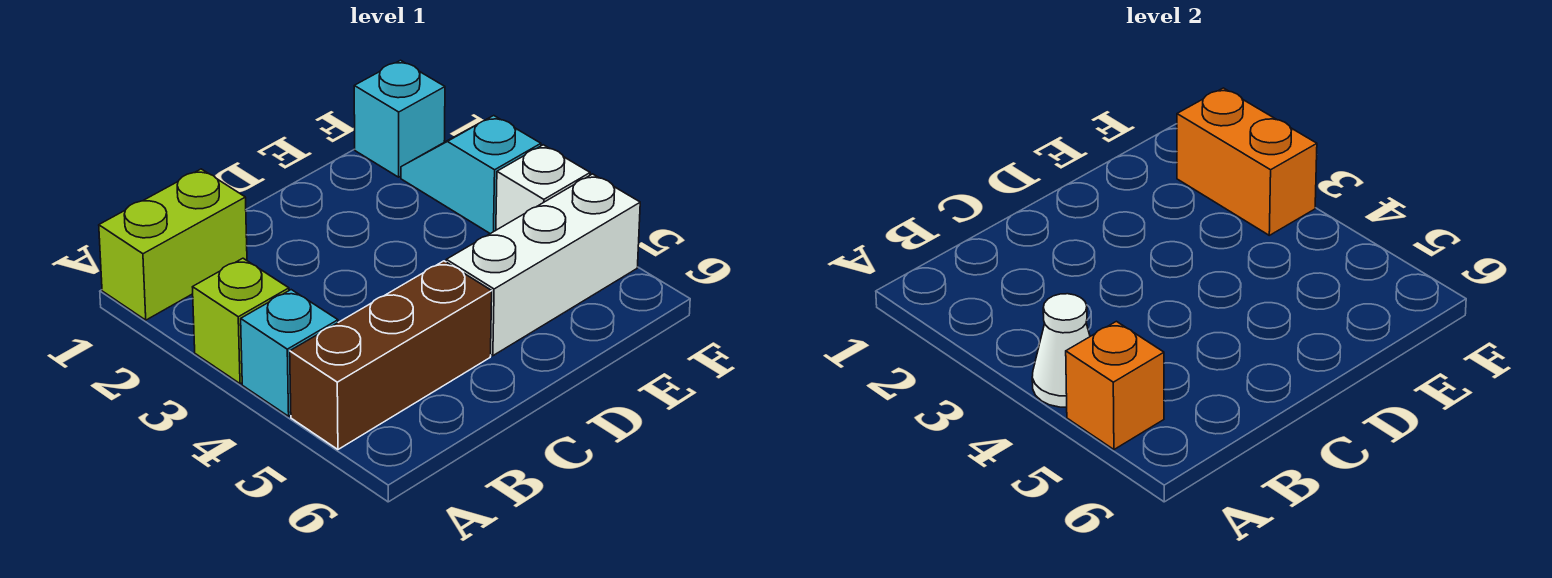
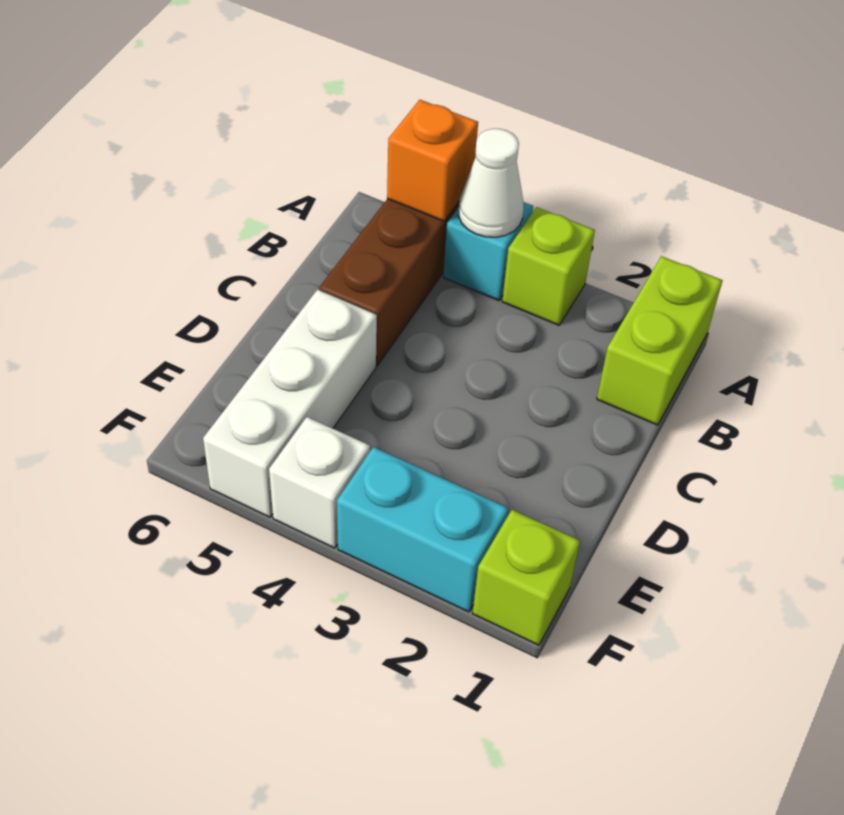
cyan 1x1 brick [354,60,445,177] -> lime 1x1 brick [472,510,580,645]
cyan 1x2 slope [401,116,541,234] -> cyan 1x2 brick [337,447,508,612]
orange 1x2 brick [1177,88,1317,235] -> none

